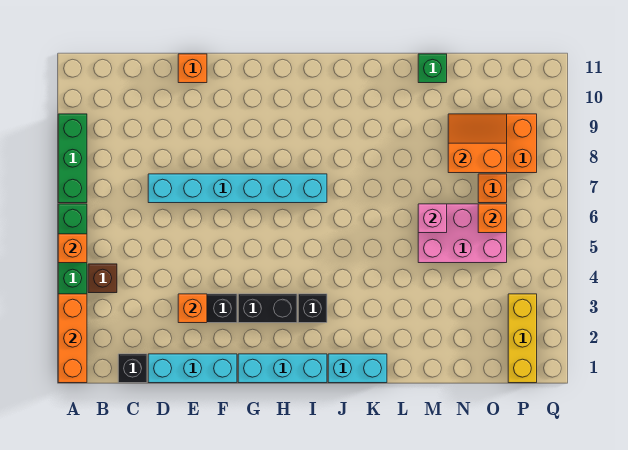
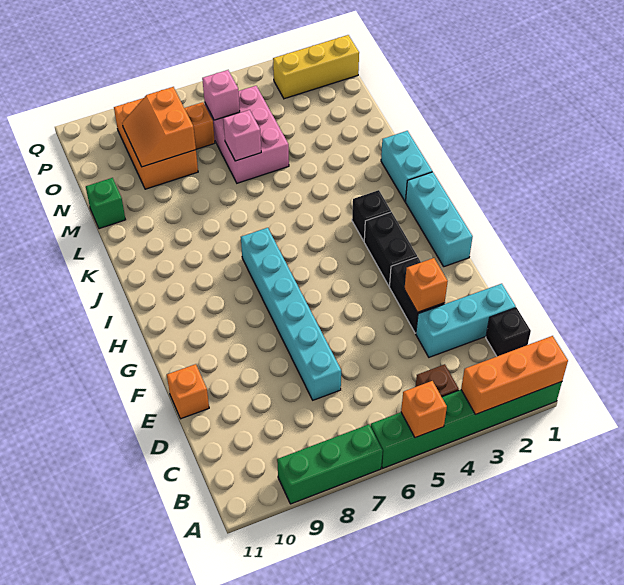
cyan 1x3 brick [148,354,237,383] -> cyan 1x3 brick turned to [416,284,516,357]
orange 1x1 brick [478,204,507,233] -> pink 1x1 brick [202,70,240,120]

